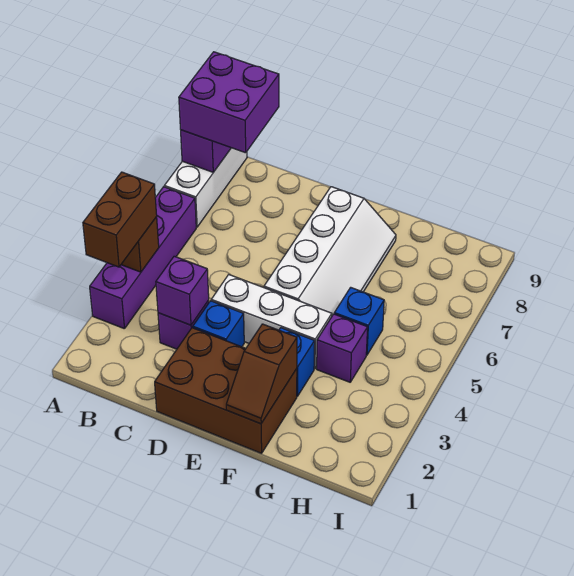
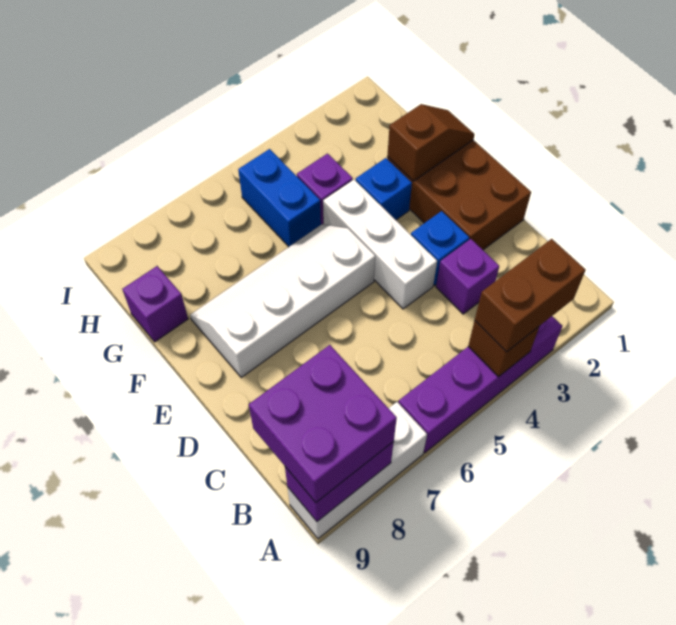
purple 1x1 brick [156,256,209,325] -> purple 1x1 brick moved to [122,266,188,342]
blue 1x1 brick [334,287,384,355] -> blue 1x2 brick [238,149,321,247]

